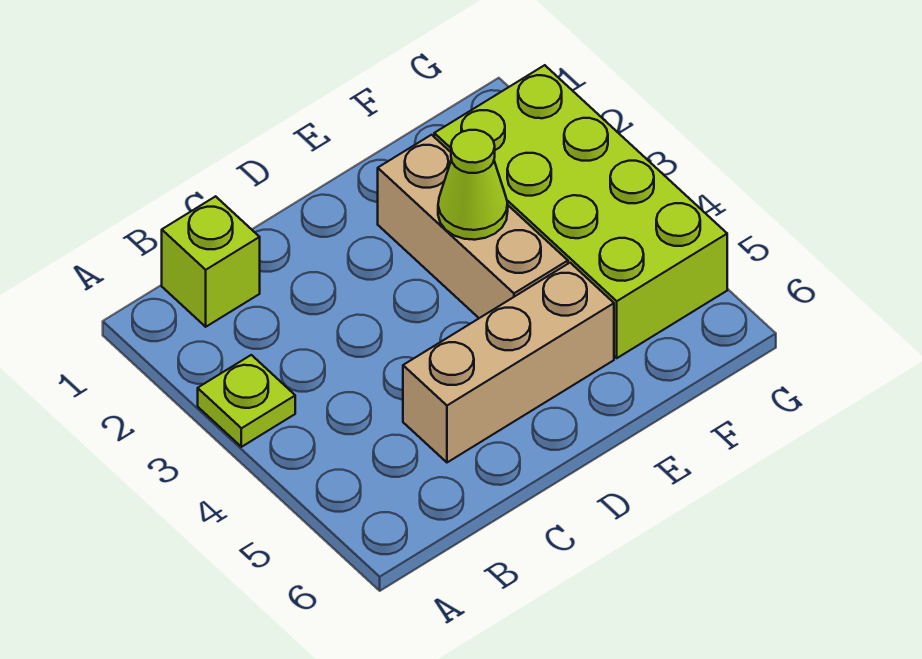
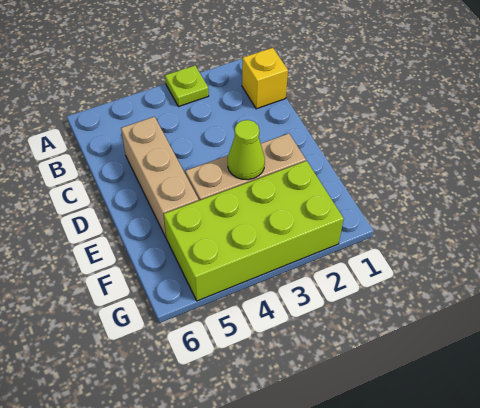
lime 1x1 brick [162,196,260,327] -> yellow 1x1 brick [242,48,288,109]

